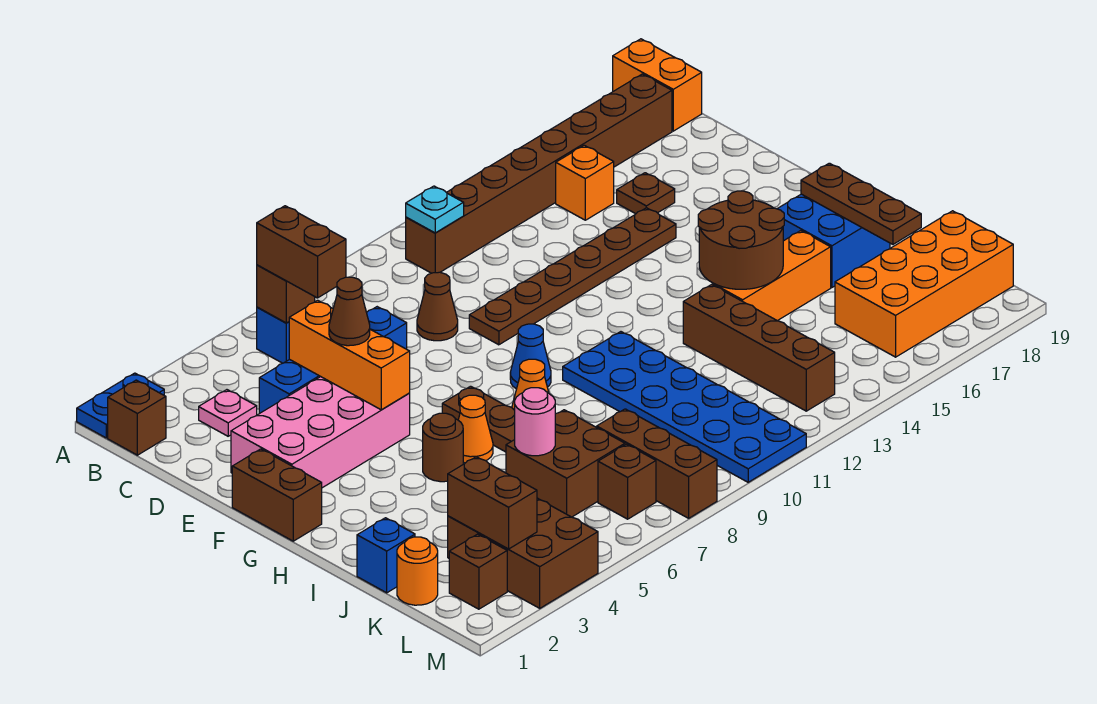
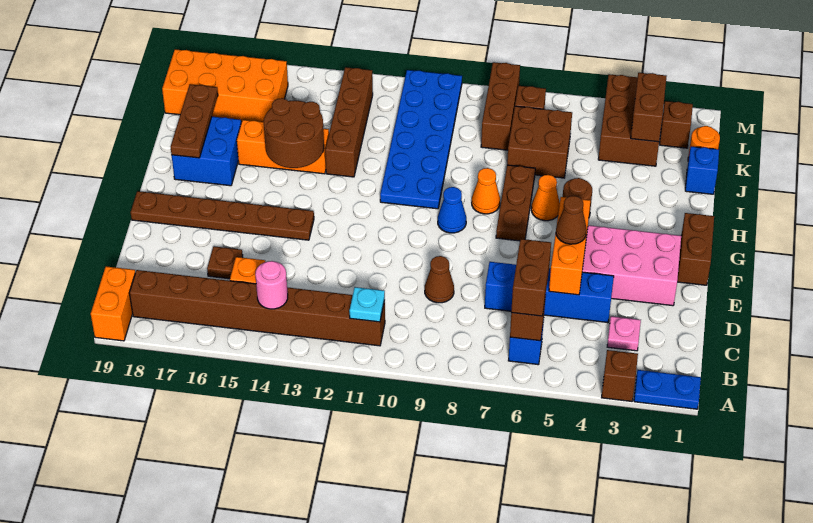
brown 1x1 brick [108,380,166,455] -> brown 1x1 brick moved to [602,350,638,401]
brown 1x6 plate [469,208,676,345] -> brown 1x6 plate moved to [131,191,314,240]
pink 1x1 round brick [515,388,555,456] -> pink 1x1 round brick moved to [255,261,288,309]

